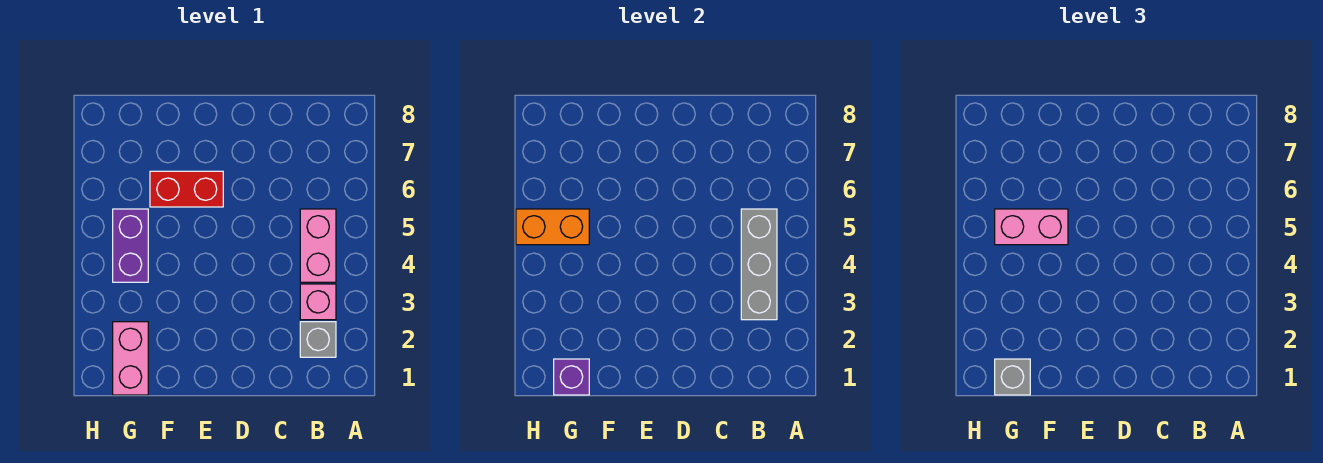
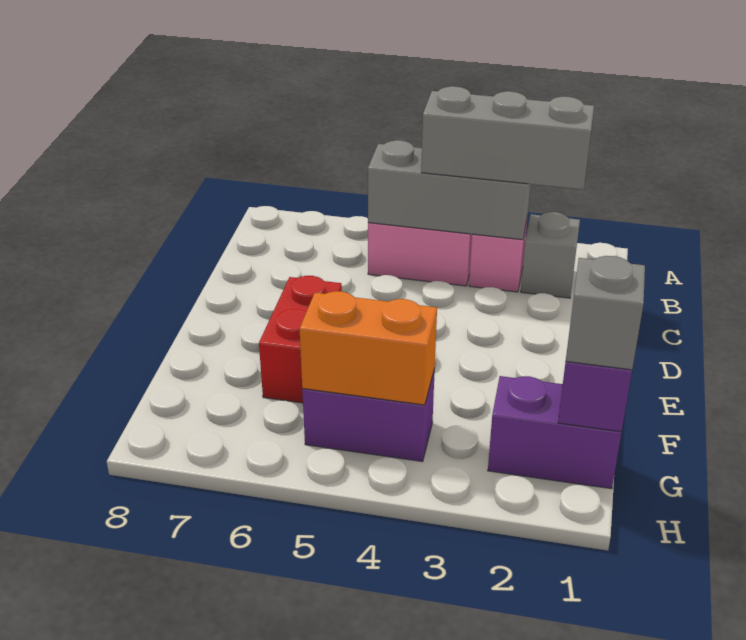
none -> grey 1x3 brick [421,86,594,189]
pink 1x2 brick [995,209,1068,245] -> none
pink 1x2 brick [113,322,148,395] -> purple 1x2 brick [488,376,621,489]
orange 1x2 brick [516,209,589,245] -> orange 1x2 brick turned to [299,291,437,405]

